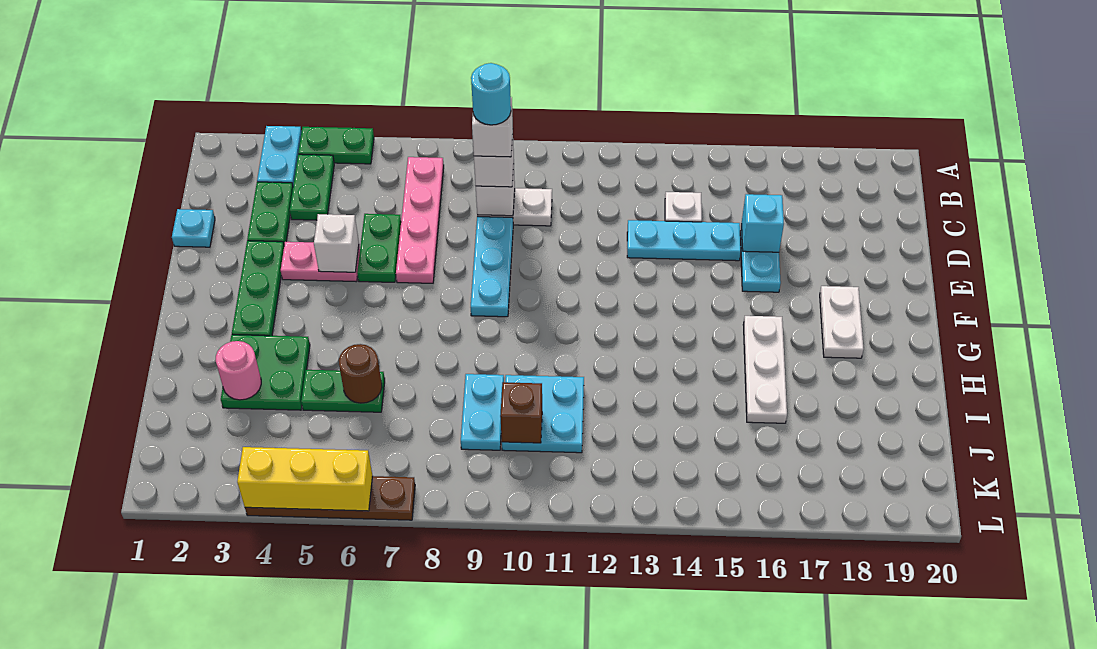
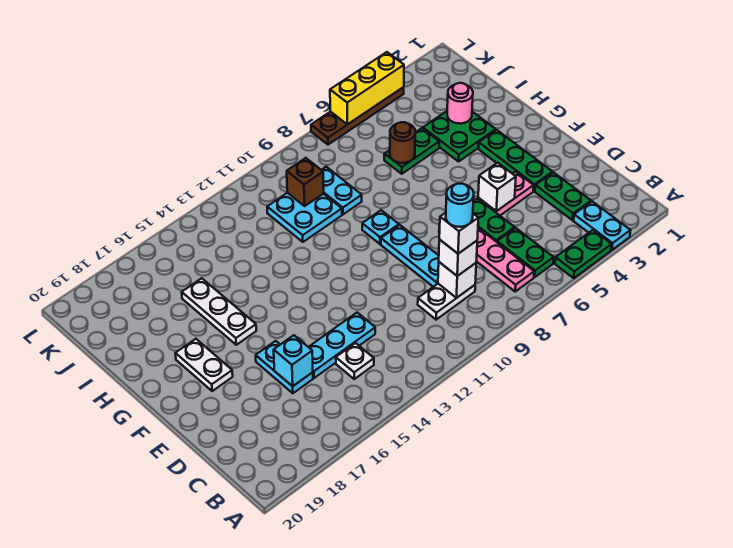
green 1x2 plate [290,154,334,220] -> green 1x2 plate moved to [497,228,554,277]
cyan 1x1 plate [172,209,215,247] -> cyan 1x1 plate moved to [362,210,399,244]

